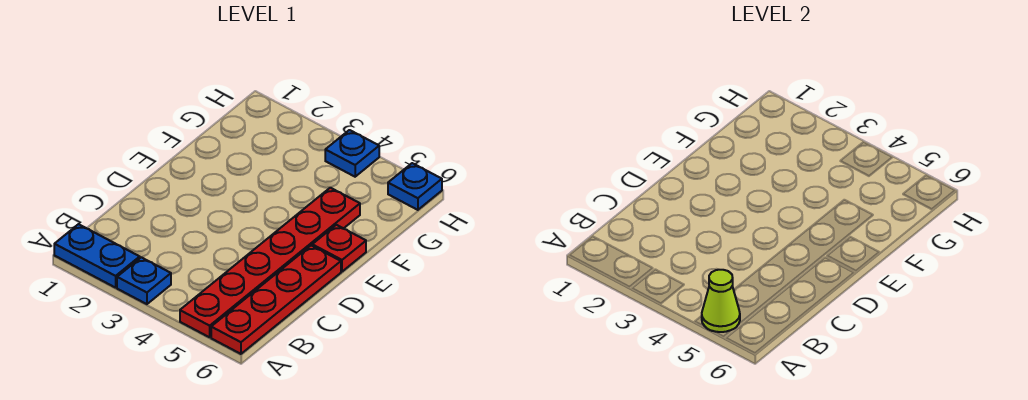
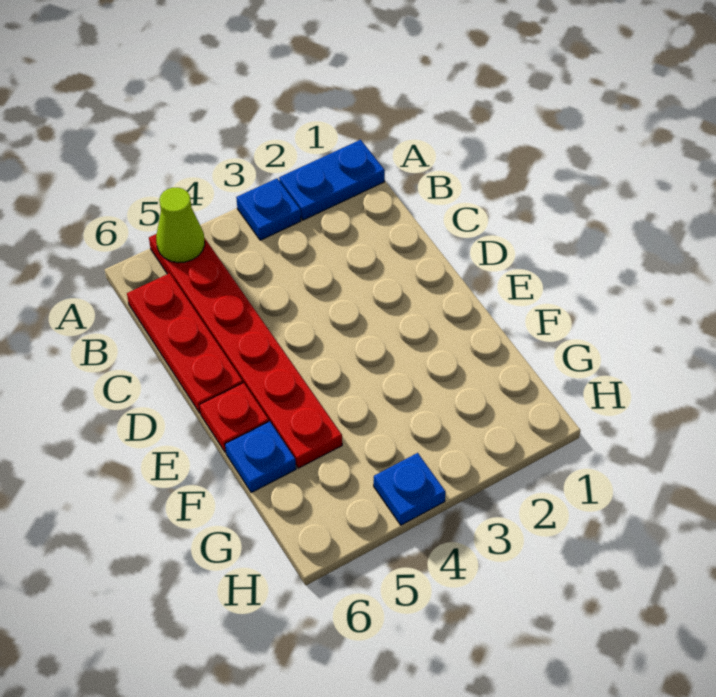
red 1x4 plate [211,246,341,354] -> red 1x3 plate [127,273,243,413]
blue 1x1 plate [388,163,442,210] -> blue 1x1 plate moved to [225,421,296,493]

